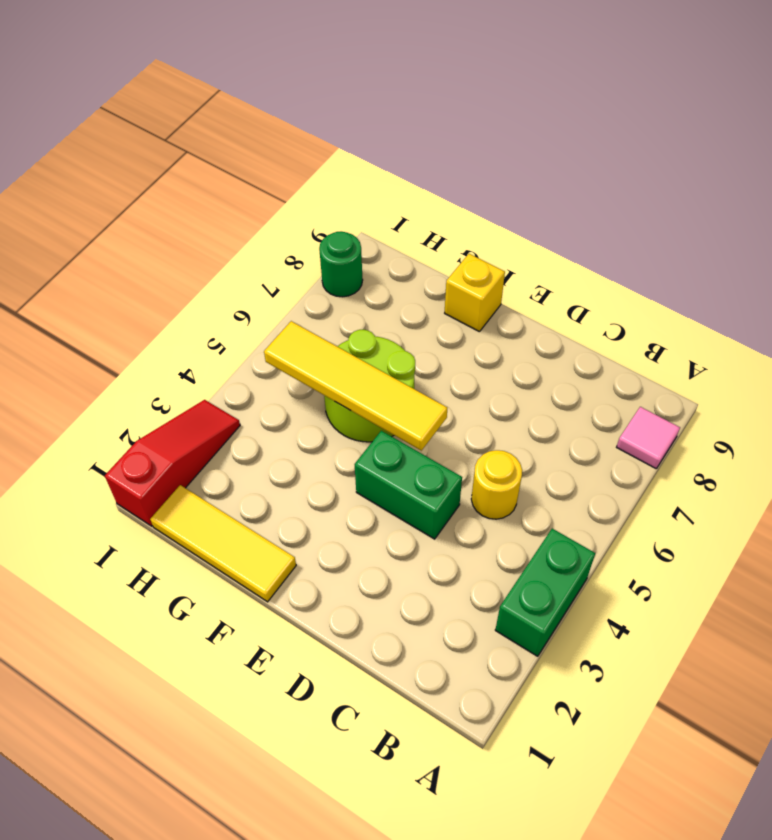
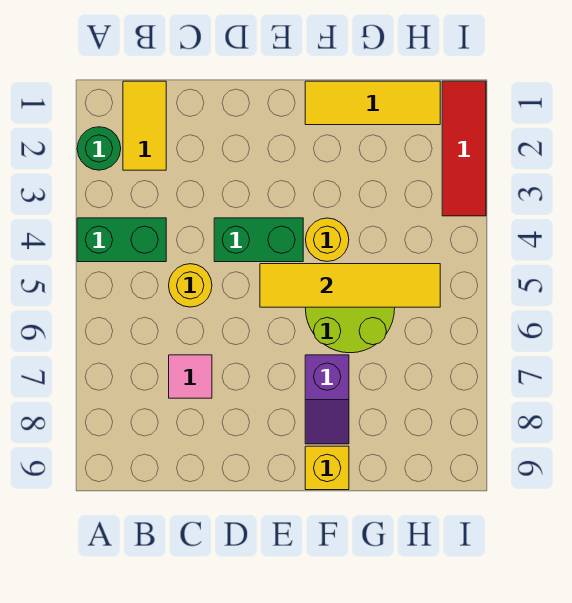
green 1x2 brick [495,529,595,656] -> green 1x2 brick turned to [77,218,166,262]
pink 1x1 tile [617,407,680,469] -> pink 1x1 tile moved to [169,355,212,398]
none -> yellow 1x2 tile [123,81,166,170]
none -> yellow 1x1 round brick [306,218,349,262]
none -> purple 1x2 slope [305,355,349,444]
red 1x3 slope [105,400,240,526] -> red 1x3 tile [442,81,486,216]
green 1x1 round brick [319,232,363,297] -> green 1x1 round brick moved to [77,127,121,170]

